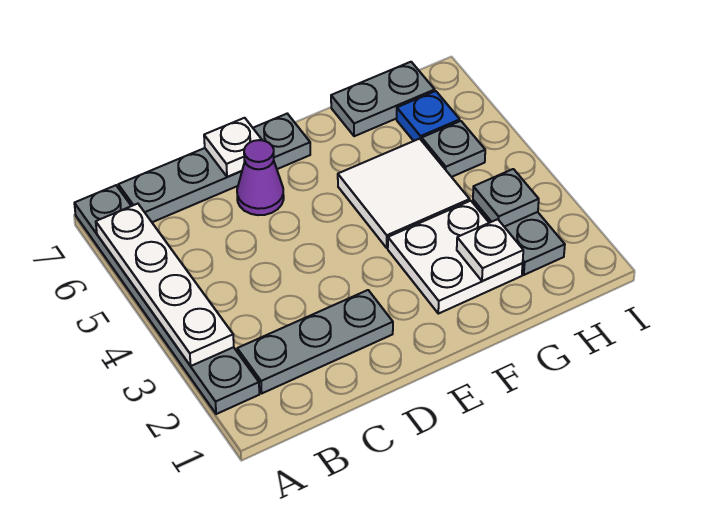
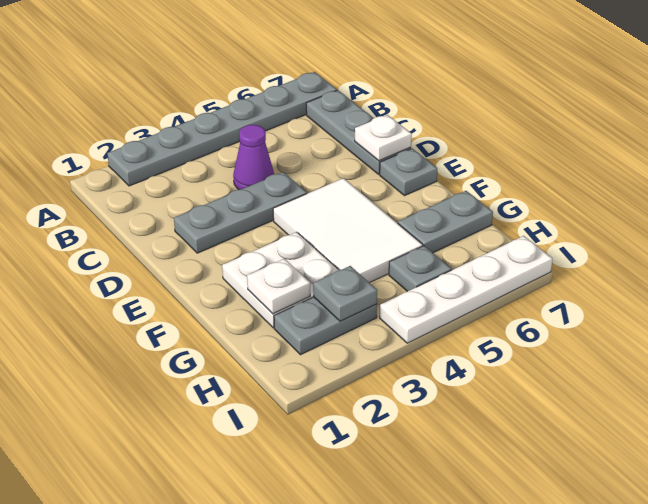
white 1x4 plate [96,204,234,366] -> white 1x4 plate moved to [380,236,552,343]
grey 1x3 plate [237,290,393,393] -> grey 1x3 plate turned to [174,172,307,253]
purple 1x1 cone [237,140,284,215] -> purple 1x1 cone moved to [233,125,274,190]
white 2x2 tile [338,139,470,248] -> white 2x3 tile [273,178,423,283]
grey 1x2 plate [331,62,435,136] -> grey 1x2 plate turned to [398,191,493,253]
blue 1x1 plate [397,91,460,141] -> none

